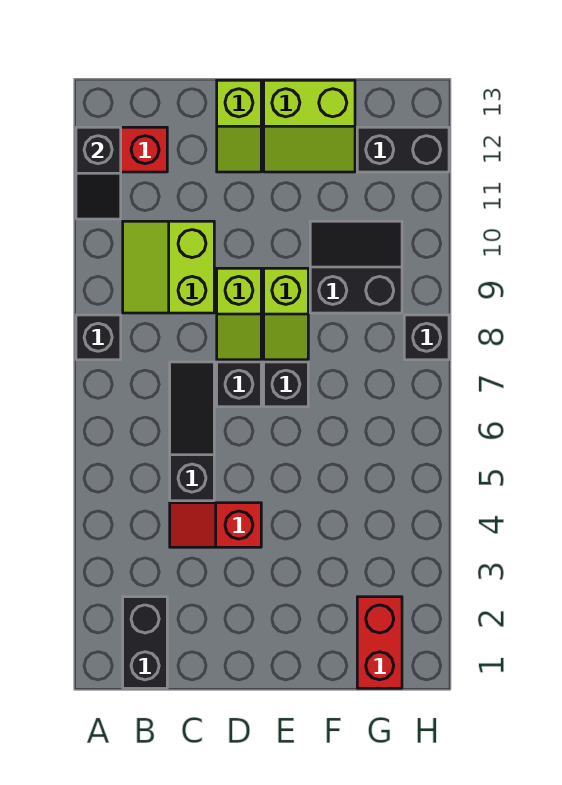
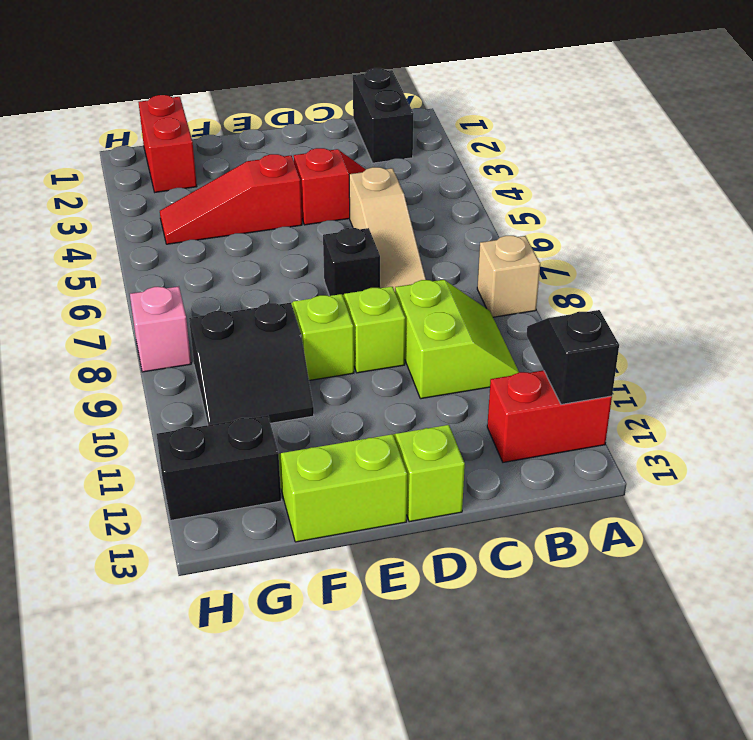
black 1x1 brick [76,315,121,360] -> tan 1x1 brick [477,236,540,317]
black 1x3 slope [170,362,214,501] -> tan 1x3 slope [349,167,426,291]
none -> red 1x3 slope [160,154,302,244]
black 1x1 brick [264,362,308,407] -> none
black 1x1 brick [404,315,449,360] -> pink 1x1 brick [130,286,191,372]

